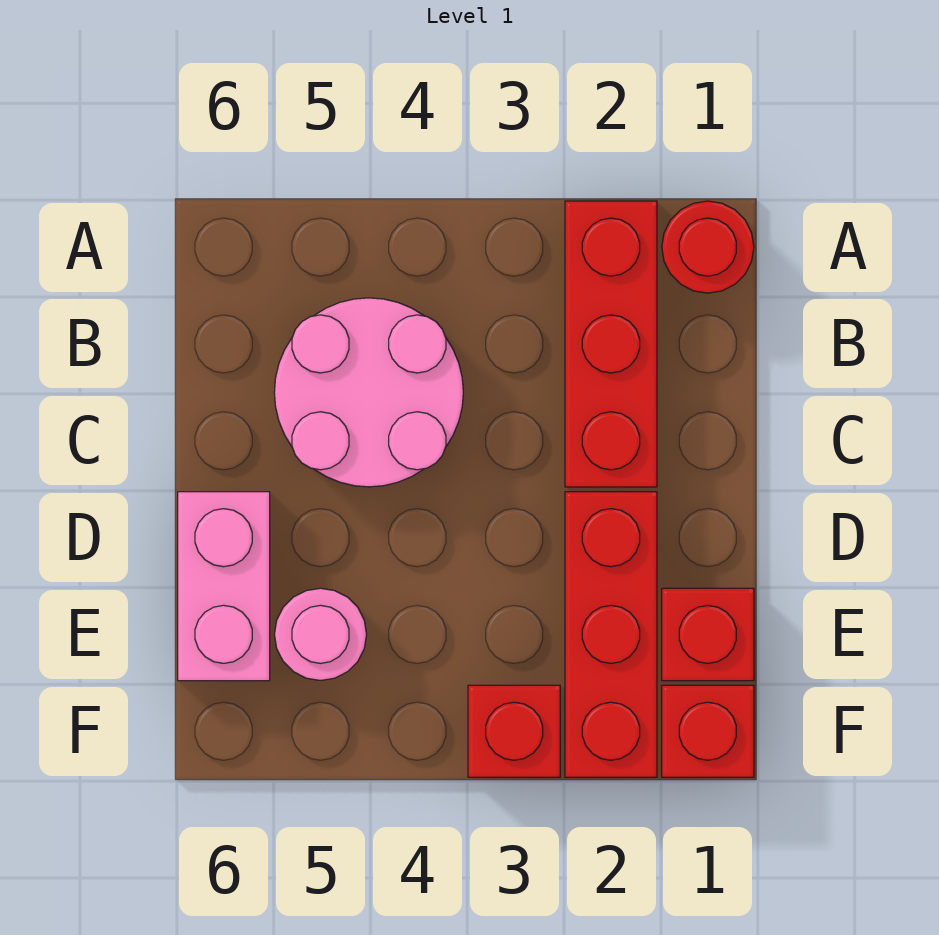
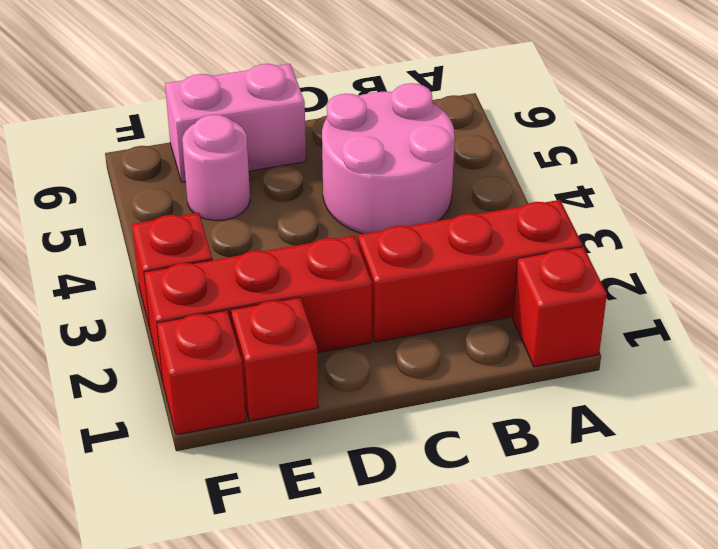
red 1x1 round brick [662,201,754,293] -> red 1x1 brick [513,247,607,367]

